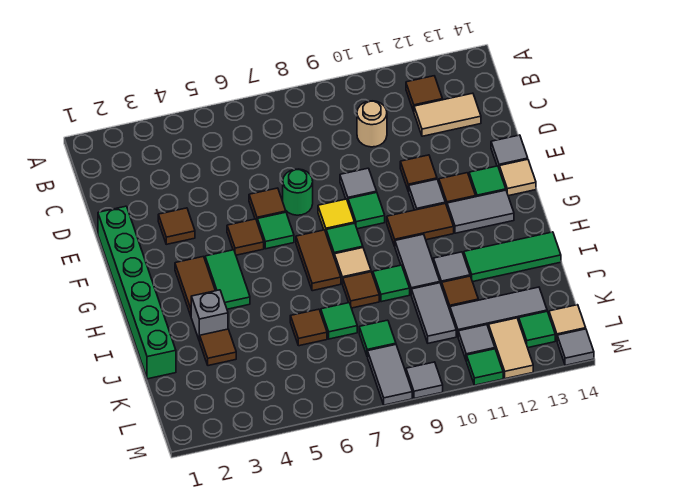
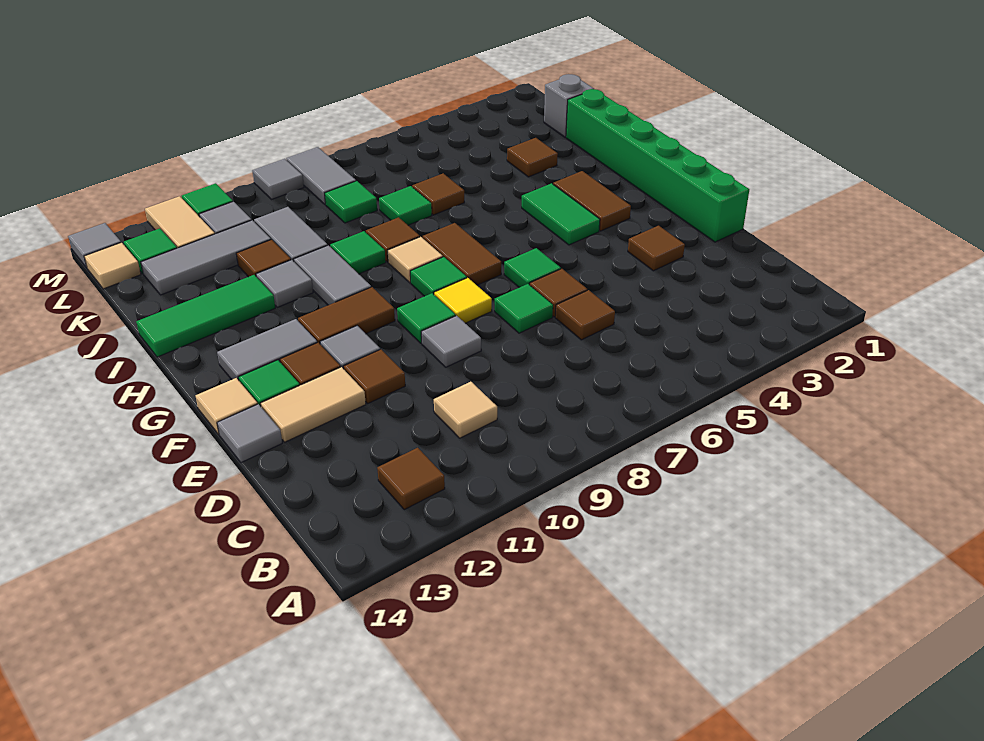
tan 1x1 round brick [357,101,387,147] -> tan 1x1 tile [434,382,497,438]
tan 1x2 tile [414,93,481,136] -> tan 1x2 tile moved to [261,367,366,442]
green 1x1 round brick [283,169,313,215] -> green 1x1 tile [495,284,553,333]
brown 1x1 tile [227,219,264,255] -> brown 1x1 tile moved to [555,290,615,340]
grey 1x1 brick [191,290,228,341] -> grey 1x1 brick moved to [544,74,594,137]

